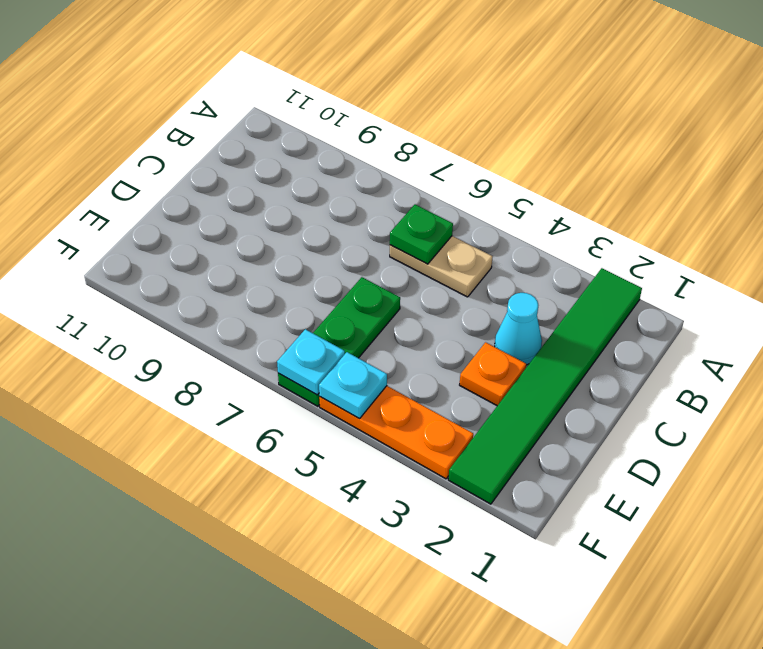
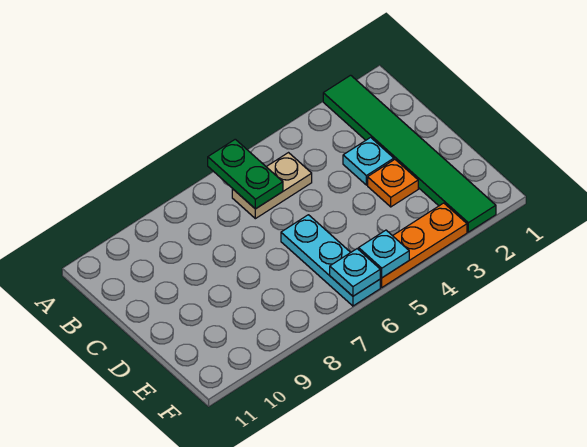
green 1x1 plate [390,205,453,264] -> green 1x2 plate [208,139,283,209]
cyan 1x1 cone [495,293,542,365] -> cyan 1x1 plate [343,137,394,185]
green 1x3 plate [278,277,400,406] -> cyan 1x3 plate [281,215,380,306]

